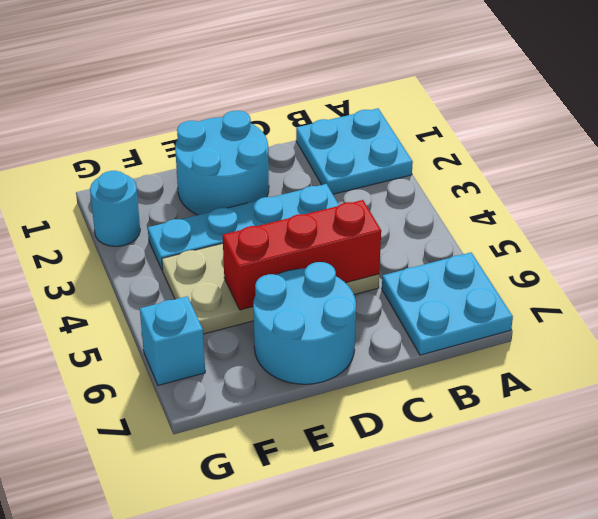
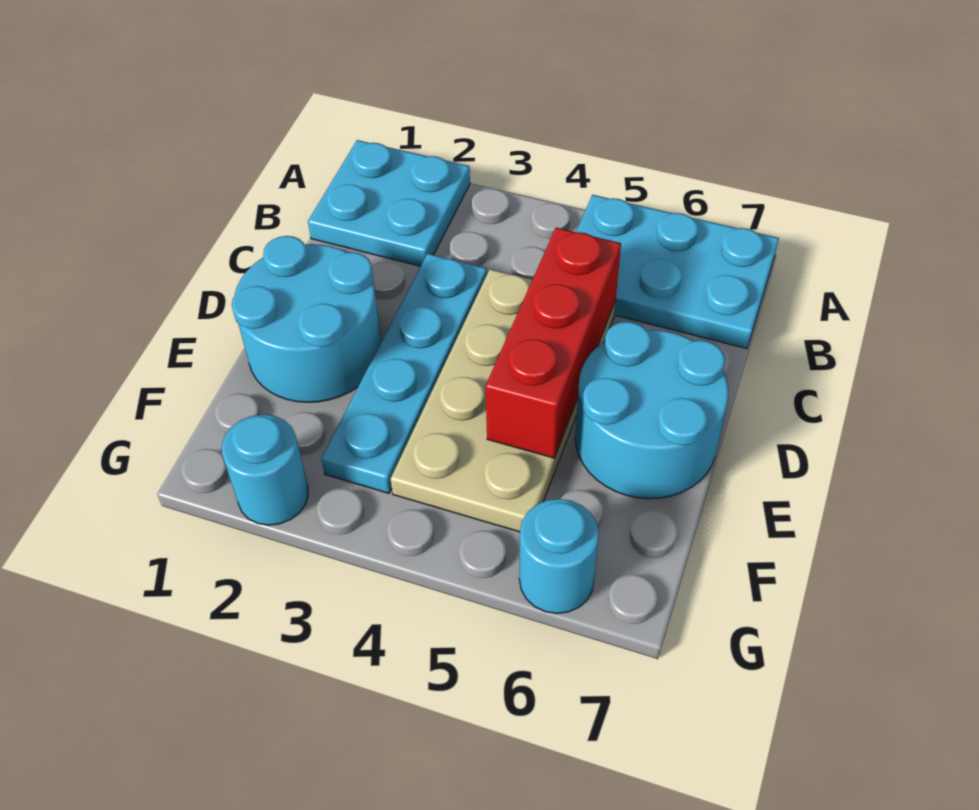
cyan 2x2 plate [382,252,513,355] -> cyan 2x3 plate [576,195,779,349]
cyan 1x1 brick [140,296,205,385] -> cyan 1x1 round brick [519,499,599,613]

